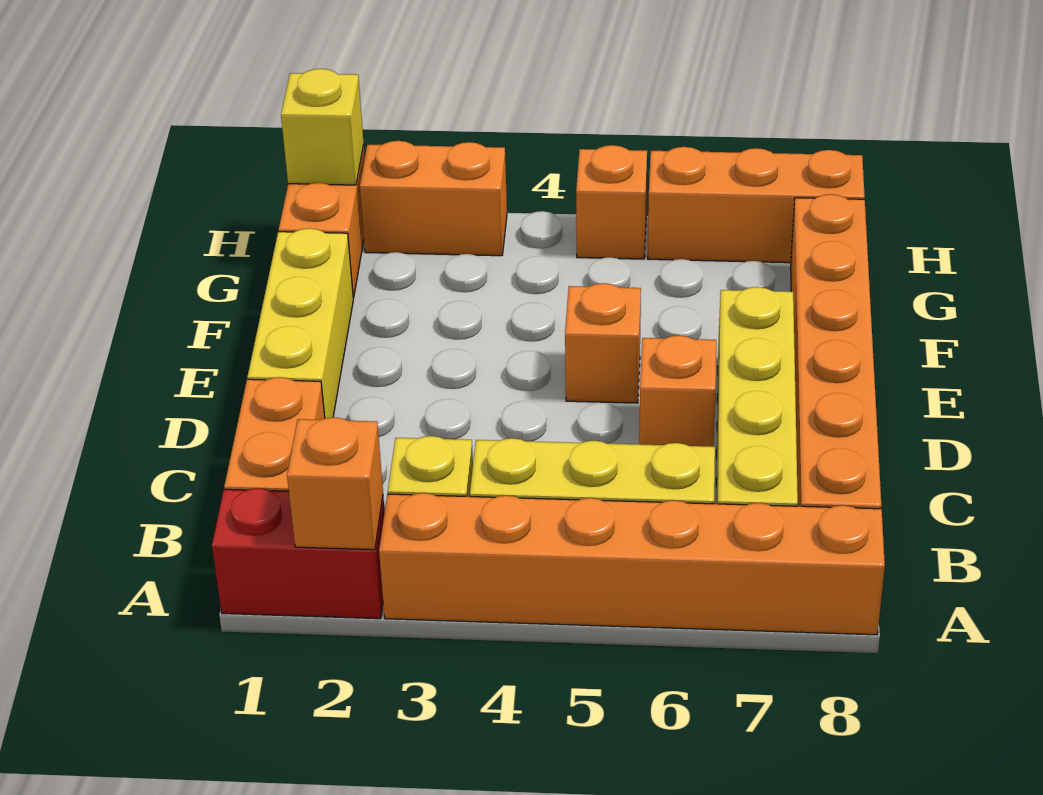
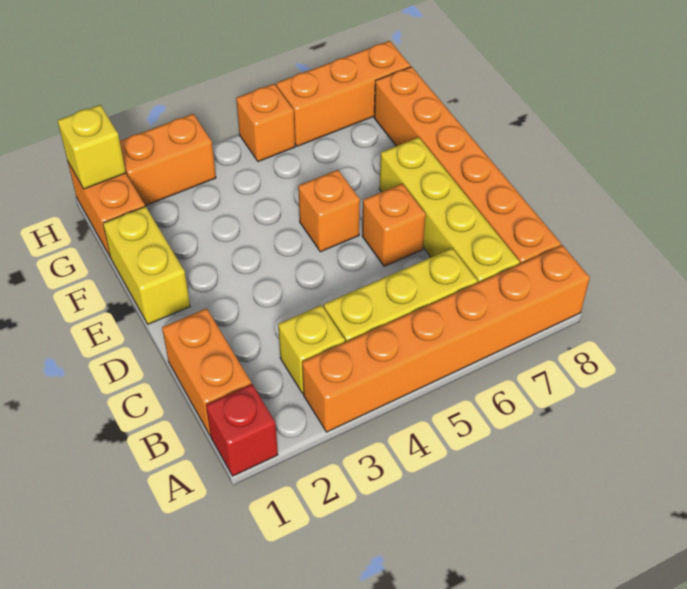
red 1x2 brick [212,488,385,619] -> red 1x1 brick [206,384,278,476]
orange 1x1 brick [287,417,383,550] -> none
yellow 1x3 brick [247,228,353,418] -> yellow 1x2 brick [103,206,190,324]

